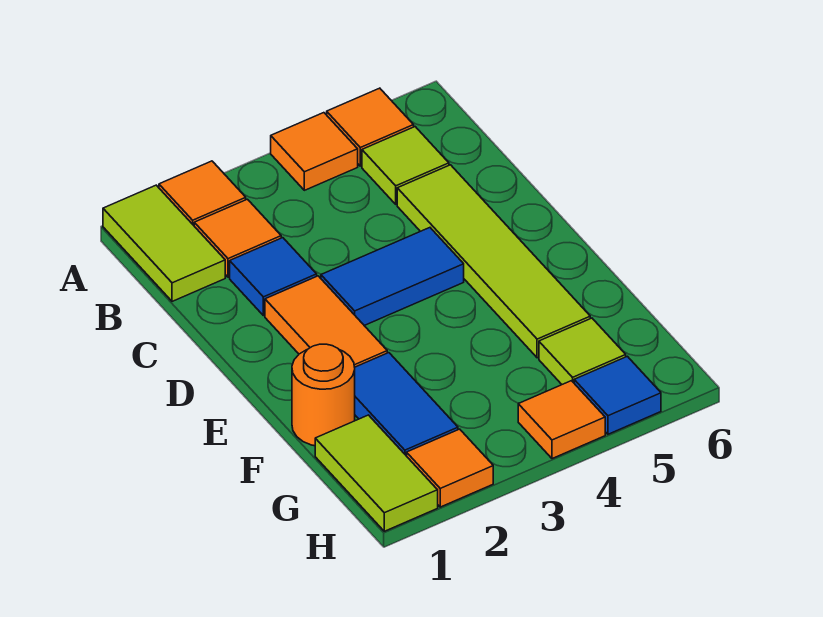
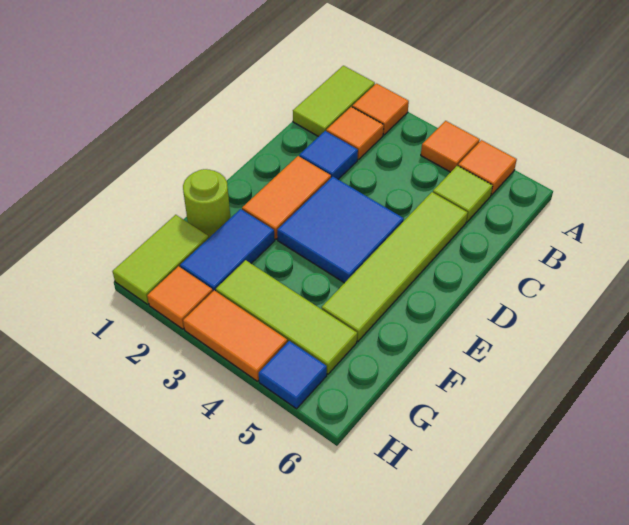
blue 1x2 tile [321,228,464,326] -> blue 2x2 tile [277,177,404,283]
orange 1x1 round brick [292,344,355,446] -> lime 1x1 round brick [183,169,230,238]
lime 1x1 tile [539,318,626,384] -> lime 1x3 tile [216,260,357,374]
orange 1x1 tile [518,381,605,459] -> orange 1x2 tile [183,290,287,381]

